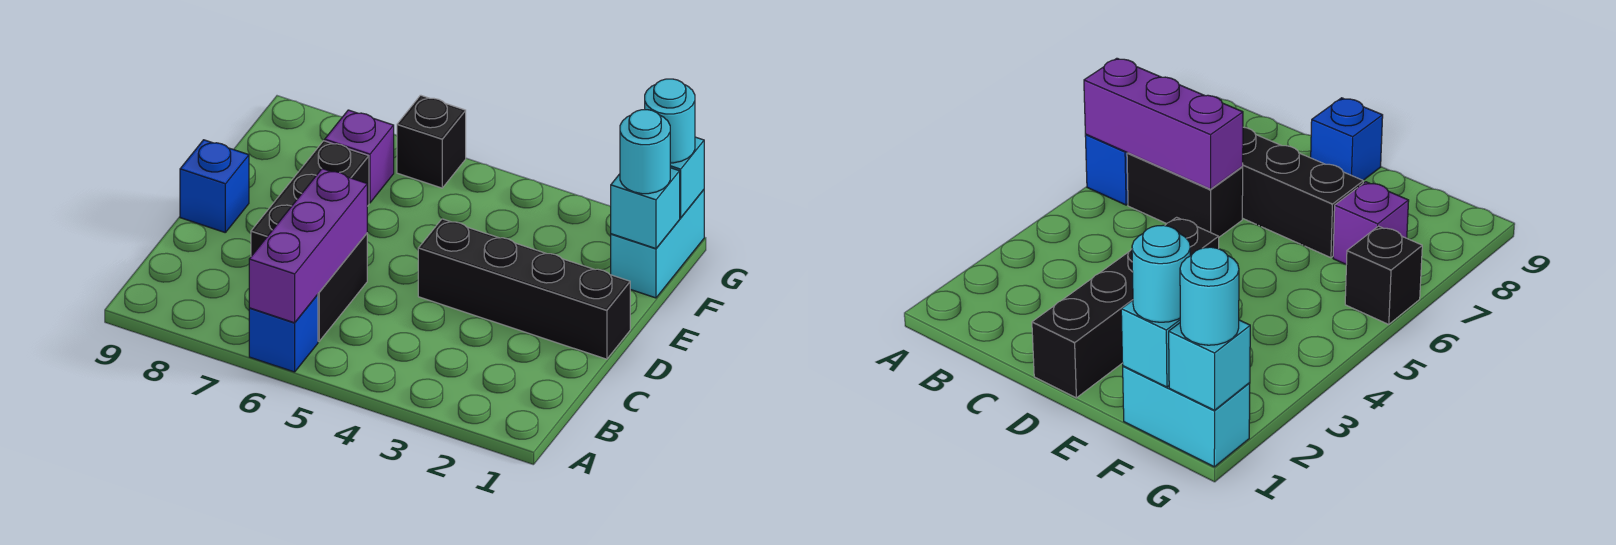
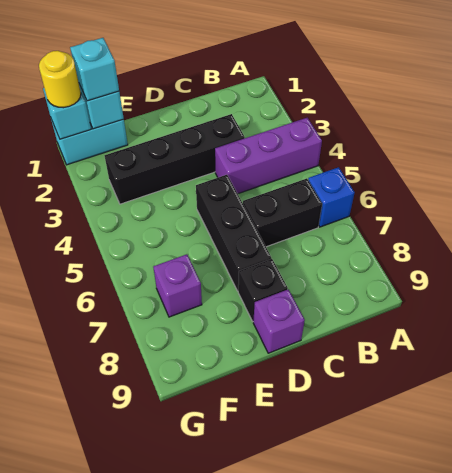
purple 1x3 brick [249,169,367,323] -> purple 1x3 brick moved to [215,118,322,194]
black 1x3 brick [251,141,369,256] -> black 1x3 brick turned to [196,175,271,291]
black 1x4 brick [418,219,630,359] -> black 1x4 brick turned to [104,114,245,204]
blue 1x1 brick [180,140,249,232] -> purple 1x1 brick [253,289,305,353]
cyan 1x1 round brick [620,110,670,194] -> cyan 1x1 brick [70,38,119,101]
cyan 1x1 round brick [645,79,695,163] -> yellow 1x1 round brick [39,51,81,108]
black 1x1 brick [397,95,466,188] -> black 1x1 brick moved to [238,259,288,321]

